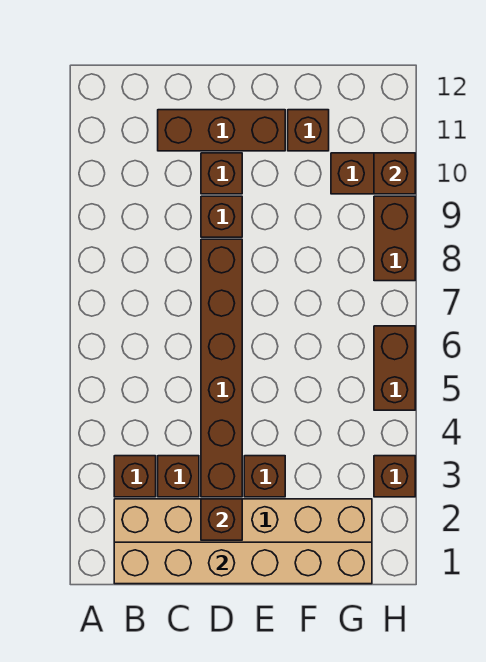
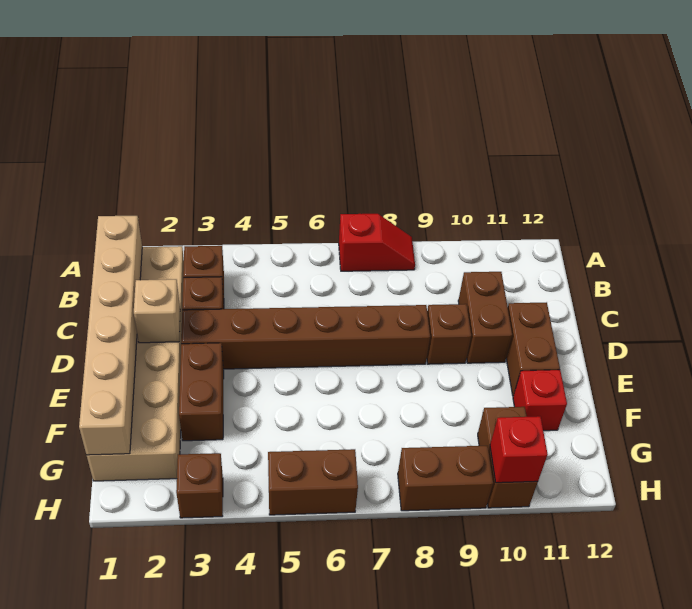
none -> red 1x2 slope [339,214,415,271]
brown 1x3 brick [158,110,285,151] -> brown 1x2 brick [506,302,560,396]
brown 1x1 brick [201,499,242,540] -> tan 1x1 brick [134,279,180,343]
brown 1x1 brick [201,153,242,194] -> brown 1x2 brick [458,272,512,363]
brown 1x1 brick [244,456,285,497] -> brown 1x2 brick [179,343,224,441]
brown 1x1 brick [288,110,329,151] -> red 1x1 brick [513,370,567,431]
brown 1x1 brick [374,153,415,194] -> red 1x1 brick [490,416,548,483]

